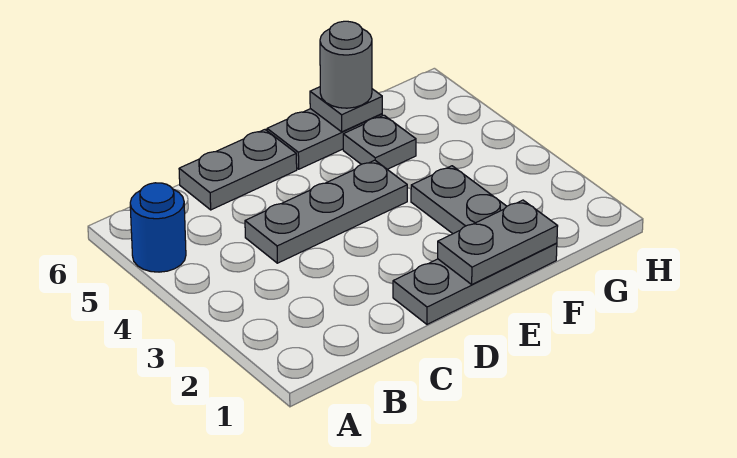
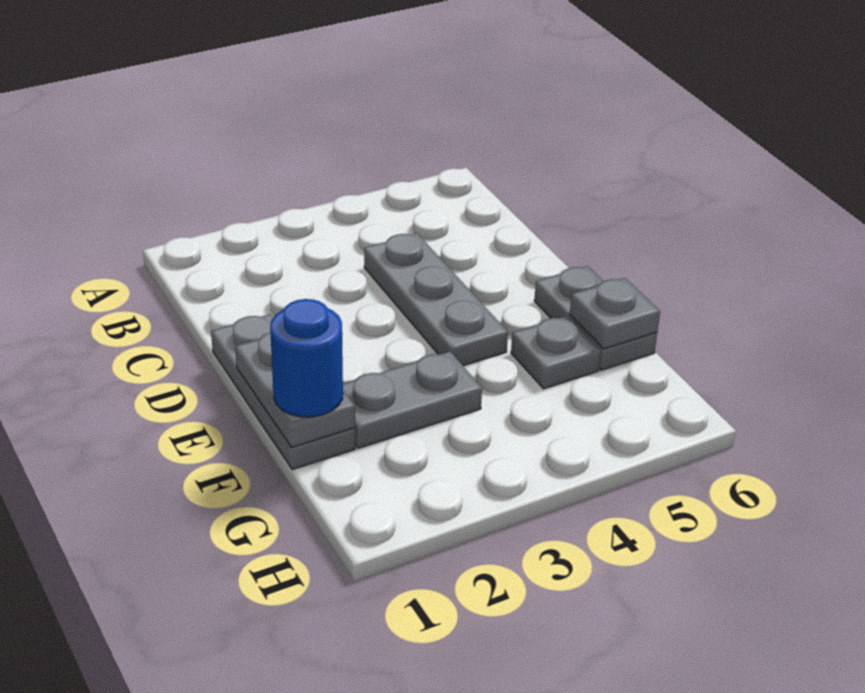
blue 1x1 round brick [130,183,186,272] -> blue 1x1 round brick moved to [270,299,343,417]
grey 1x2 plate [179,130,297,210] -> none
grey 1x1 round brick [320,21,372,108] -> none

